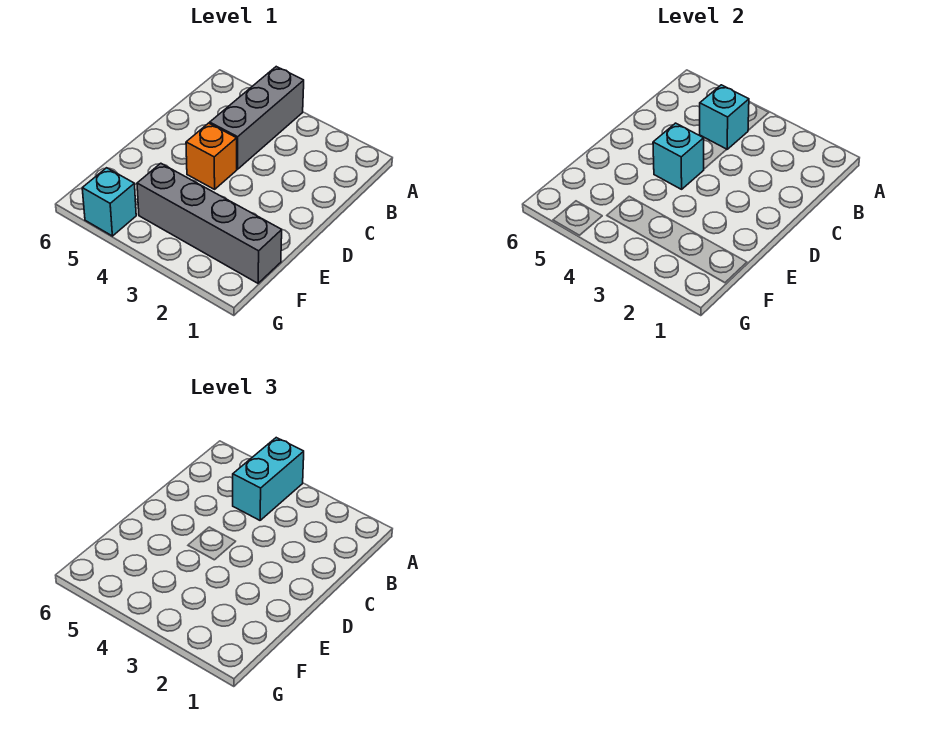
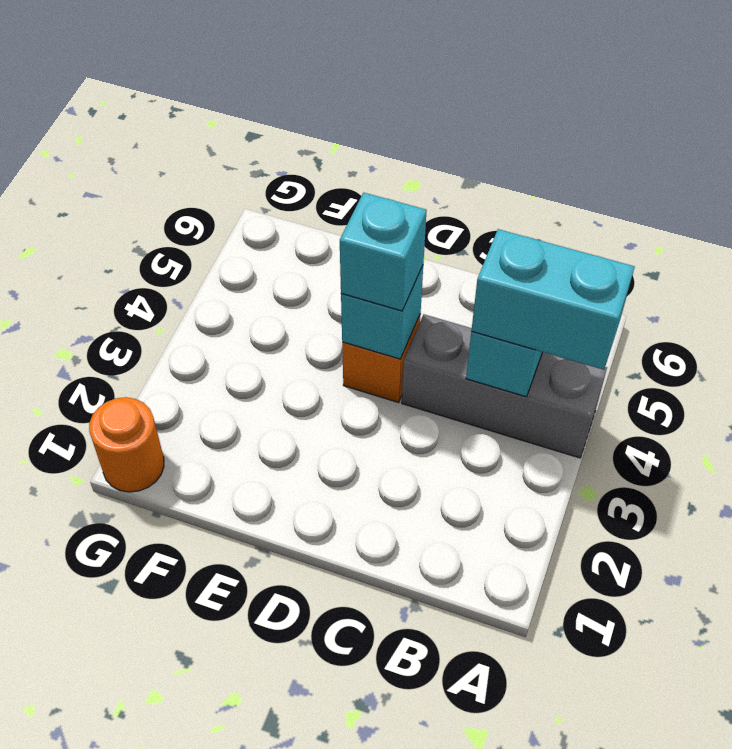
grey 1x4 brick [137,163,282,283] -> none
none -> orange 1x1 round brick [89,397,164,492]
cyan 1x1 brick [82,168,136,236] -> cyan 1x1 brick moved to [340,193,427,311]

